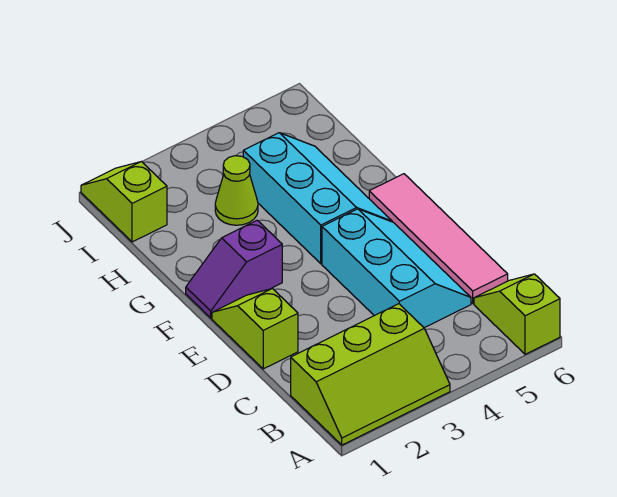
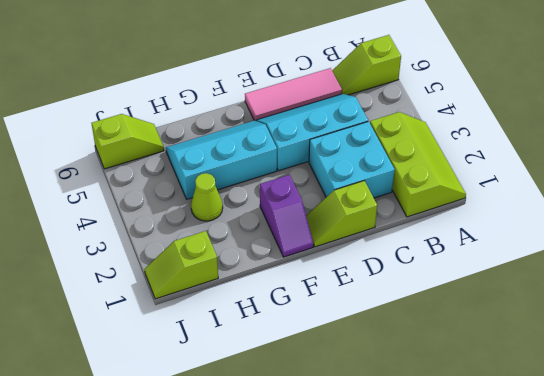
none -> cyan 2x2 brick [309,121,395,198]
pink 1x4 tile [369,174,508,303] -> pink 1x3 tile [245,68,342,121]
none -> lime 1x2 slope [91,114,164,169]

